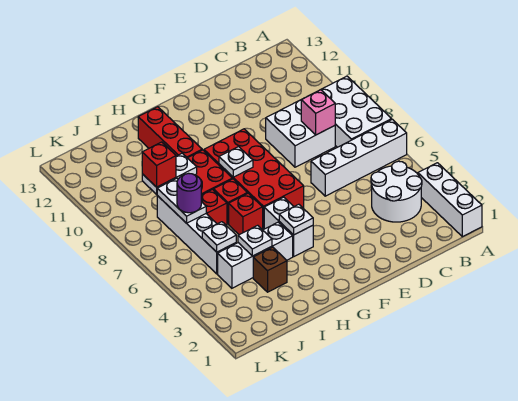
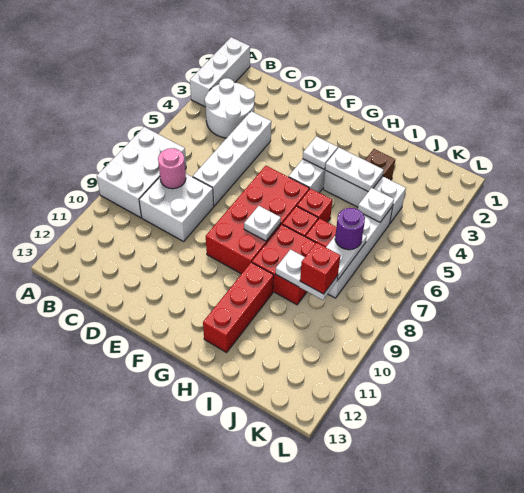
white 1x4 brick [311,119,407,196] -> white 1x4 brick turned to [193,111,271,206]
pink 1x1 brick [301,90,335,135] -> pink 1x1 round brick [158,148,186,189]
white 1x1 plate [238,225,272,256] -> white 1x2 plate [325,148,384,192]

